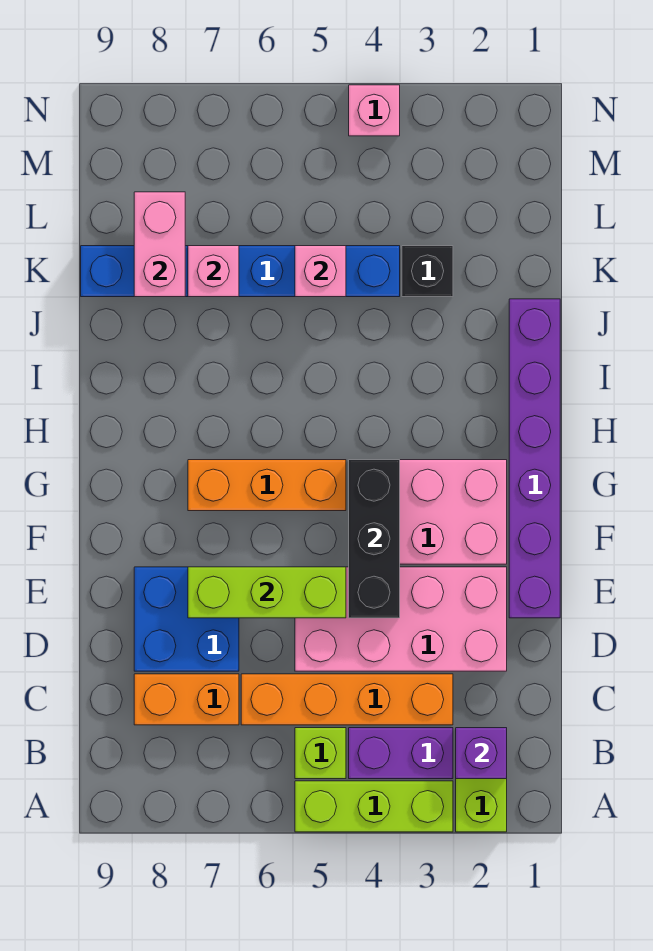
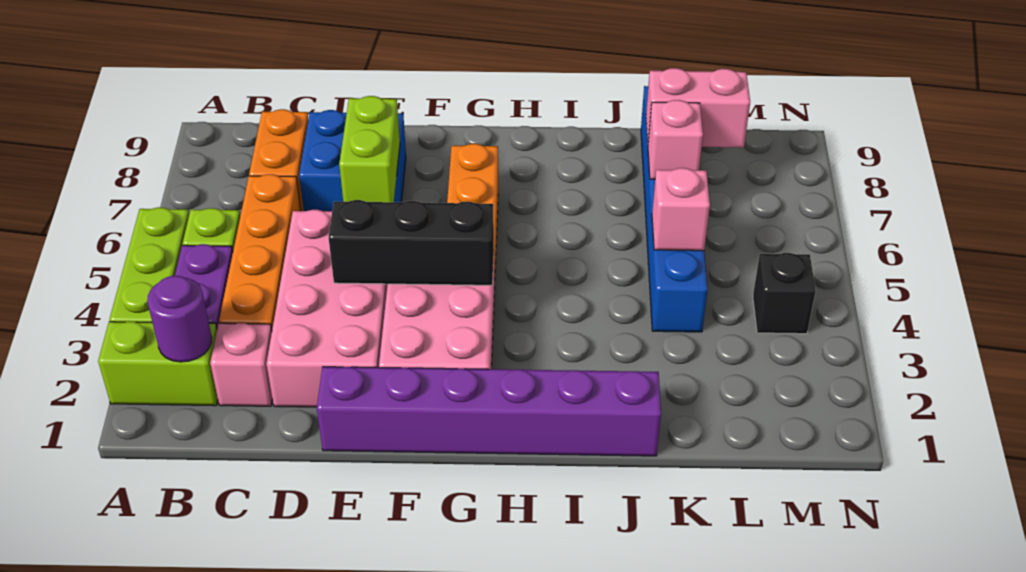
purple 1x1 brick [456,728,507,779] -> purple 1x1 round brick [147,276,212,362]
lime 1x3 brick [188,567,346,618] -> lime 1x2 brick [339,96,400,202]
black 1x1 brick [402,246,453,297] -> black 1x1 brick moved to [753,253,816,334]
pink 1x1 brick [349,85,400,136] -> pink 1x1 brick moved to [210,323,272,406]

